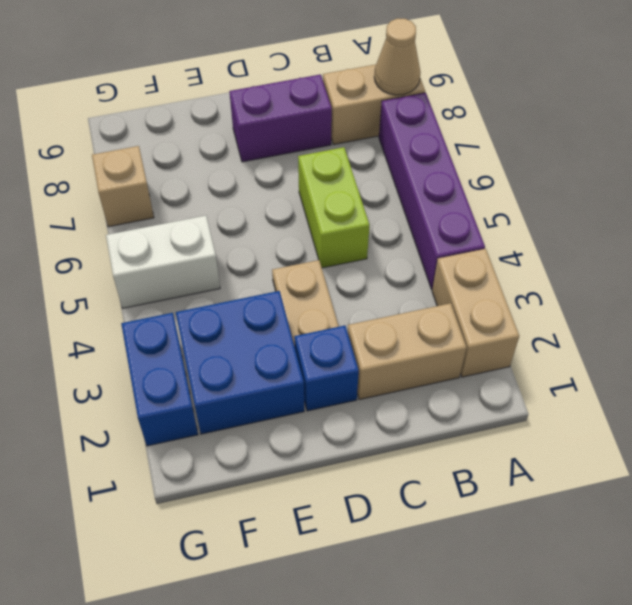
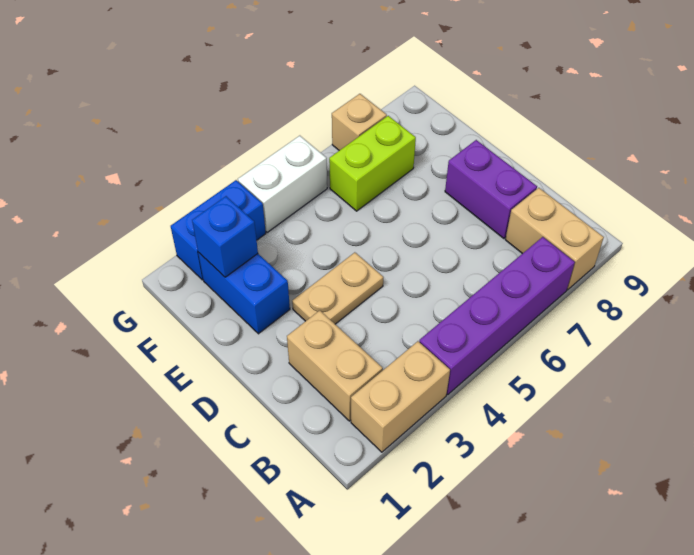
tan 1x1 cone [374,19,421,95] -> none
lime 1x2 brick [298,147,369,268] -> lime 1x2 brick moved to [329,116,416,211]
blue 1x1 brick [294,326,359,411] -> blue 1x1 brick moved to [192,196,258,277]
blue 2x2 brick [176,291,304,434] -> blue 1x2 brick [198,252,290,334]
white 1x2 brick [106,216,220,308] -> white 1x2 brick turned to [238,136,327,232]

